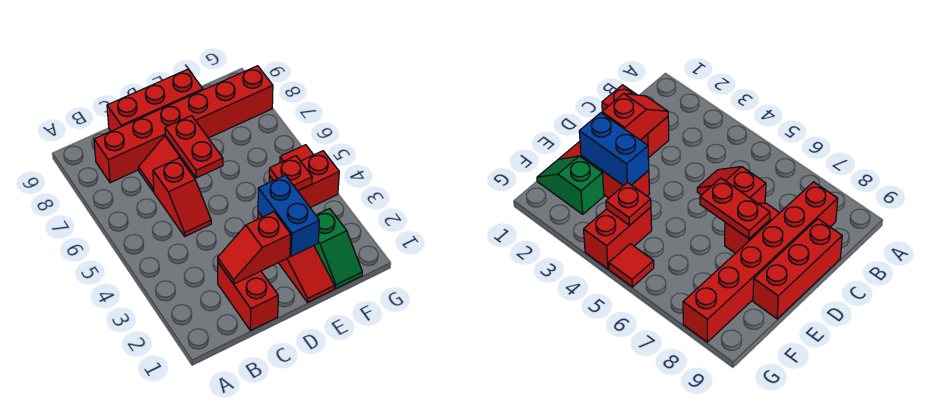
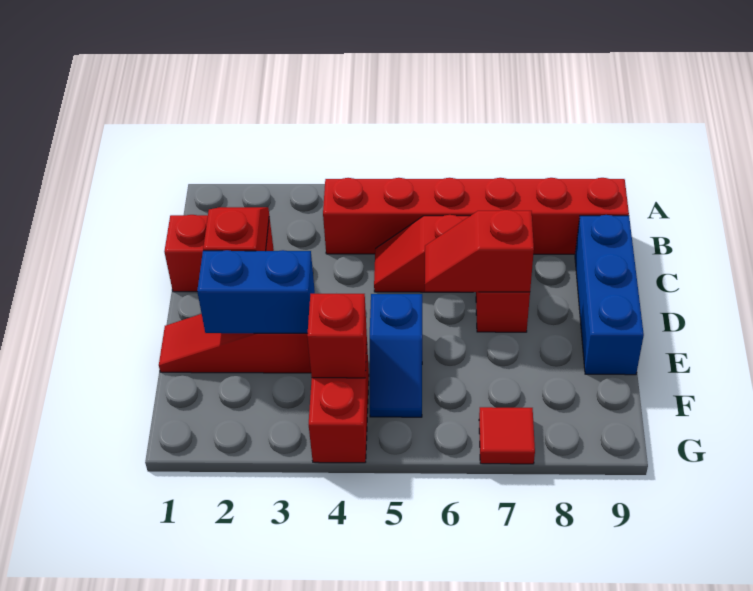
red 1x6 brick [94,66,273,183] -> red 1x6 brick turned to [323,178,629,254]
red 1x3 brick [107,69,203,131] -> blue 1x3 brick [575,215,644,375]
red 1x2 plate [165,116,223,178] -> red 1x2 slope [425,210,534,292]
none -> blue 1x2 slope [370,294,422,417]
green 1x2 slope [314,208,362,289] -> none
red 1x1 plate [269,156,312,191] -> red 1x1 brick [307,294,367,378]
red 1x1 tile [280,145,313,163] -> red 1x1 tile moved to [479,407,535,464]

